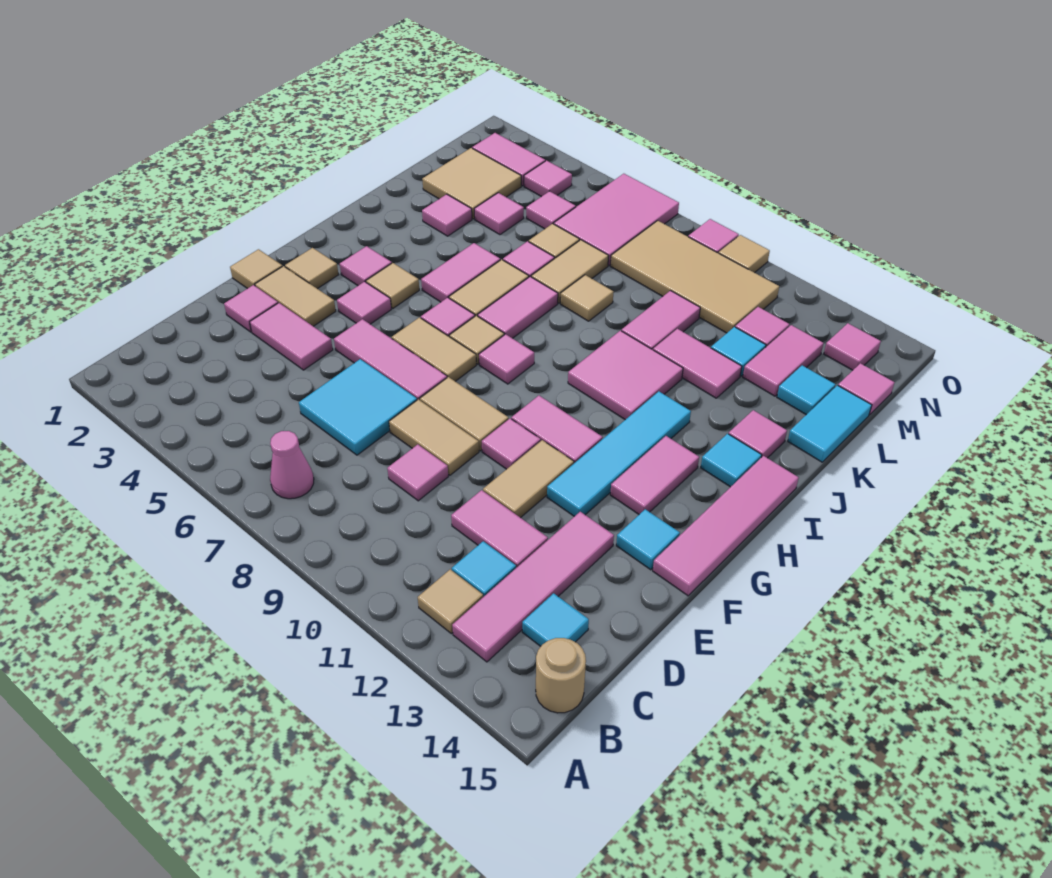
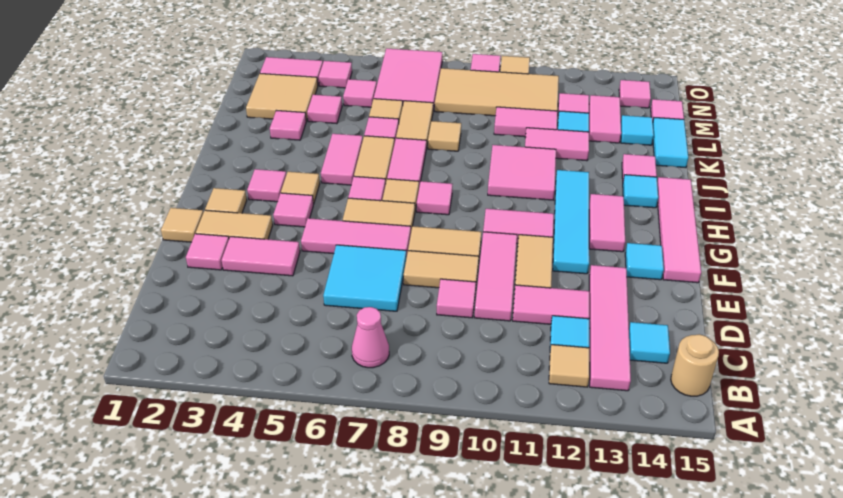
pink 1x1 tile [482,419,541,469] -> pink 1x3 tile [474,232,517,321]
pink 1x2 tile [621,291,700,350] -> pink 1x2 tile turned to [494,107,557,137]

